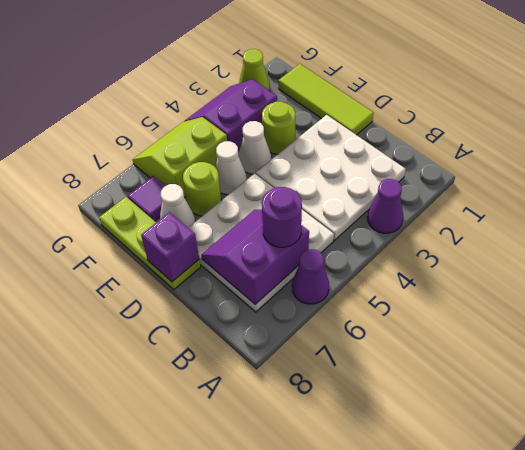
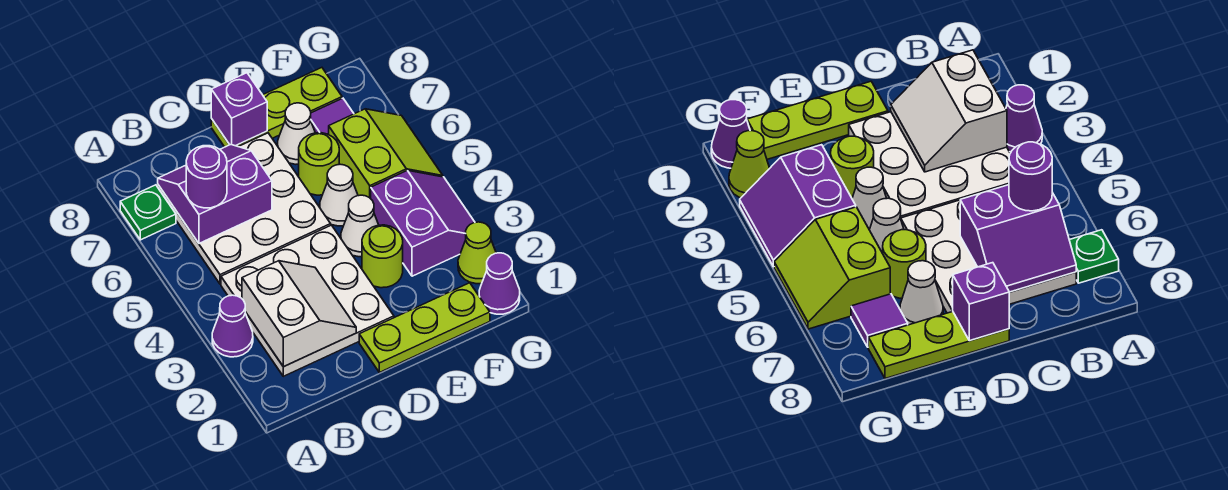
purple 1x1 cone [292,249,329,304] -> purple 1x1 cone moved to [479,253,520,314]
none -> green 1x1 plate [120,185,176,240]
none -> white 2x2 slope [242,261,356,367]
purple 2x2 slope [201,209,309,304] -> purple 2x2 slope turned to [158,145,272,243]
lime 1x3 tile [278,64,374,135] -> lime 1x3 plate [359,283,490,372]

